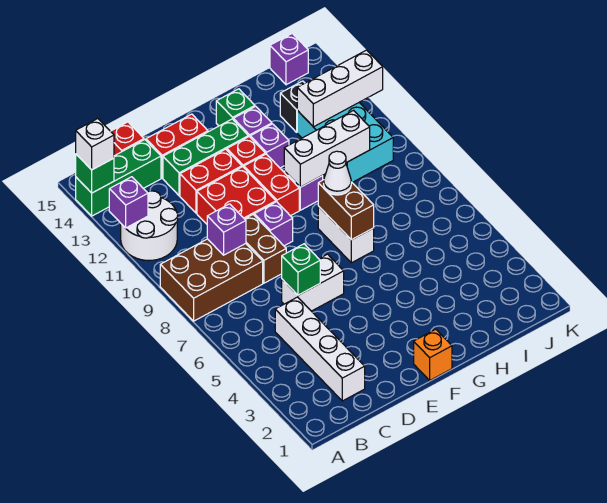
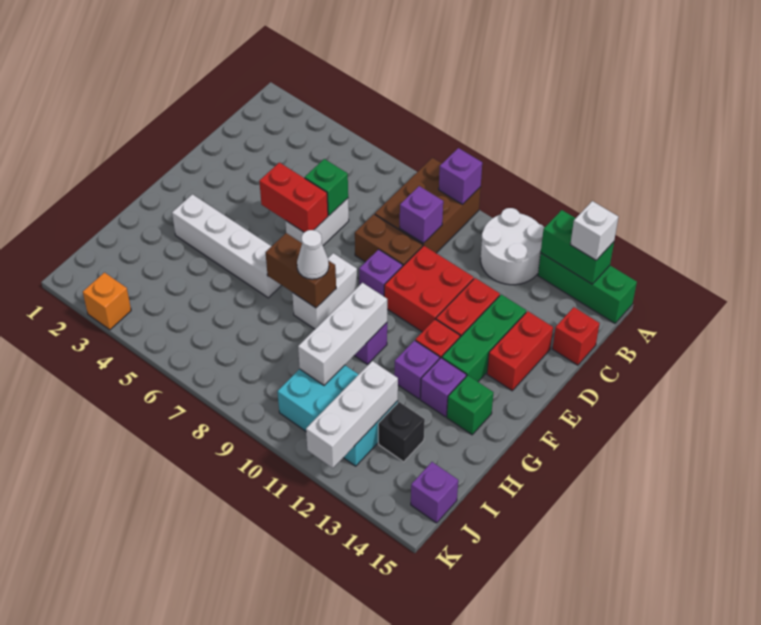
purple 1x1 brick [109,177,148,228] -> purple 1x1 brick moved to [439,148,482,204]
green 1x3 brick [76,140,161,216] -> green 1x3 brick turned to [538,253,637,323]
green 1x1 brick [76,154,114,193] -> green 1x2 brick [541,210,614,284]
white 1x4 brick [275,297,365,401] -> white 1x4 brick moved to [172,194,281,298]
orange 1x1 brick [414,329,452,380] -> orange 1x1 brick moved to [83,273,131,330]
red 1x2 brick [244,154,299,216] -> red 1x2 brick moved to [259,163,328,232]
white 1x2 brick [318,206,374,263] -> white 1x2 brick turned to [292,253,357,329]

